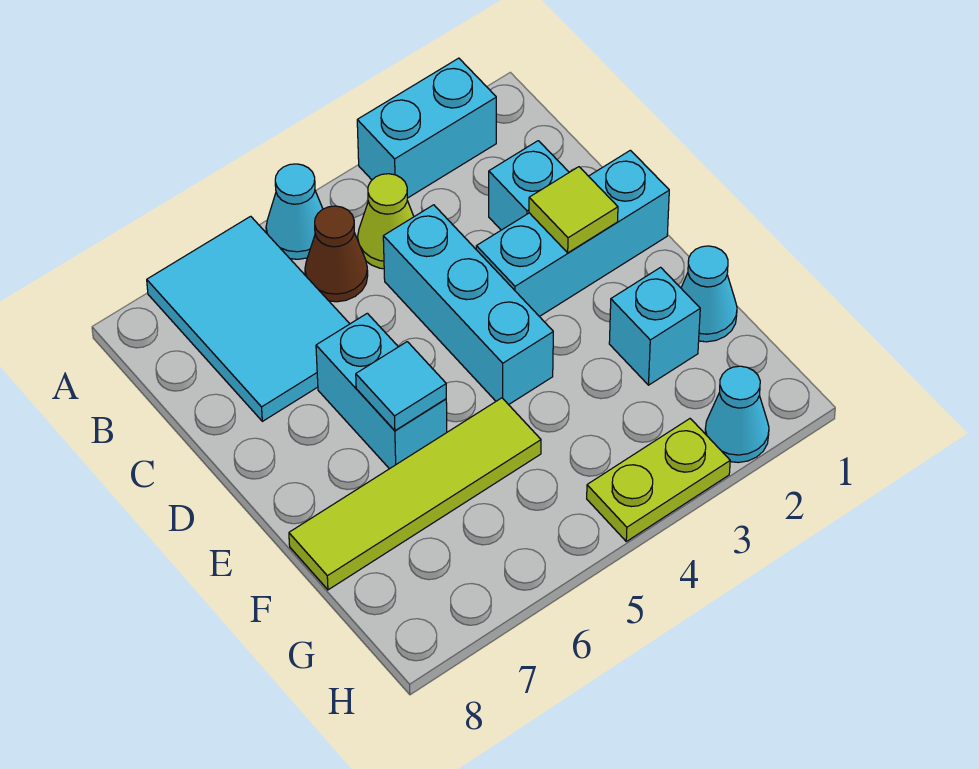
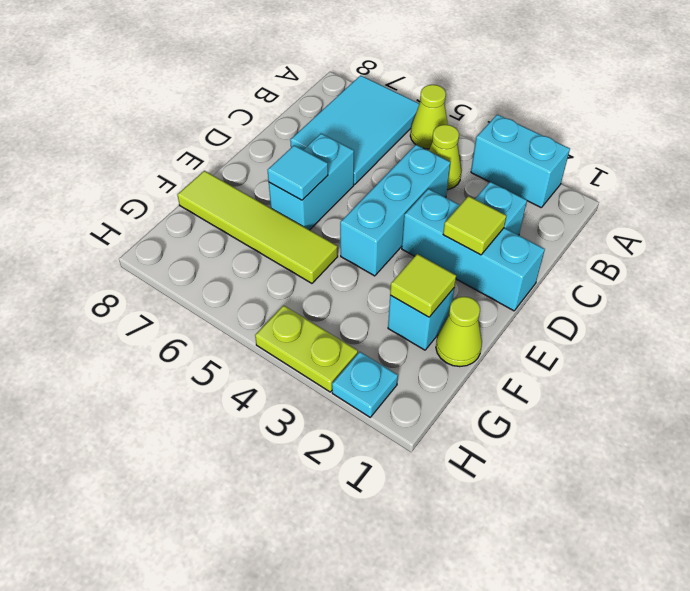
cyan 1x1 cone [266,164,323,259] -> lime 1x1 cone [410,85,448,149]
brown 1x1 cone [305,206,368,302] -> none
cyan 1x1 cone [681,246,737,342] -> lime 1x1 cone [436,297,482,367]
none -> lime 1x1 tile [390,254,456,317]
cyan 1x1 cone [705,366,769,463] -> cyan 1x1 plate [332,352,398,417]

